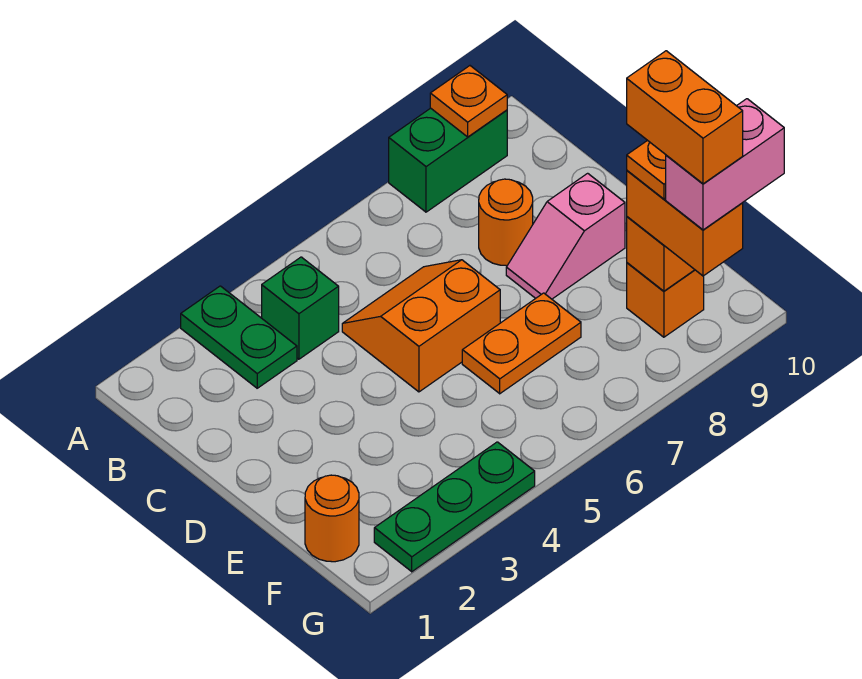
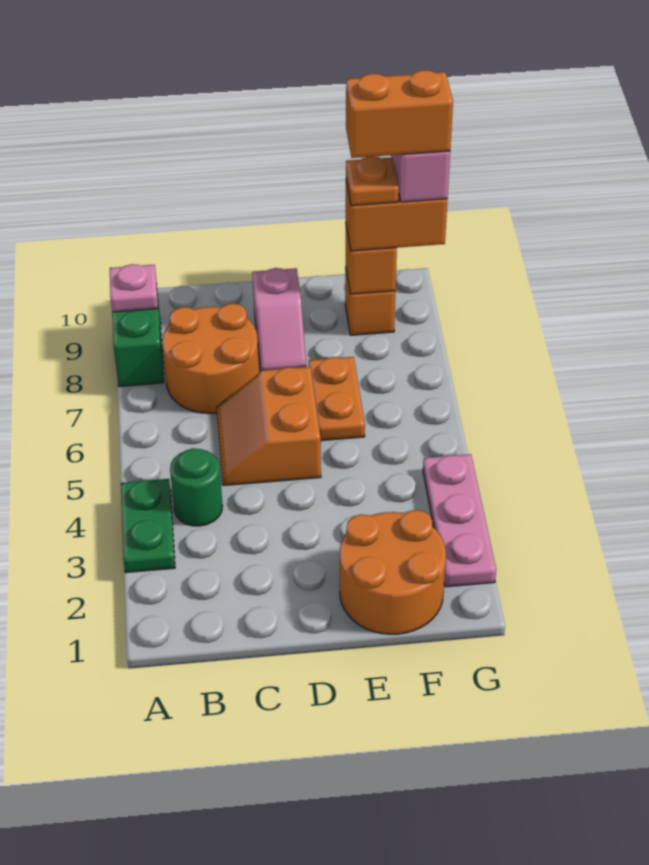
green 1x2 plate [181,286,297,388] -> green 1x2 plate turned to [121,479,175,573]
orange 1x1 plate [430,66,507,137] -> pink 1x1 plate [110,264,158,312]
green 1x1 brick [262,257,339,359] -> green 1x1 round brick [170,448,223,526]
orange 1x1 round brick [479,179,533,266] -> orange 2x2 round brick [162,303,259,414]
orange 1x1 round brick [305,475,359,562] -> orange 2x2 round brick [340,510,446,634]
green 1x3 plate [374,442,535,572] -> pink 1x3 plate [423,454,496,587]

